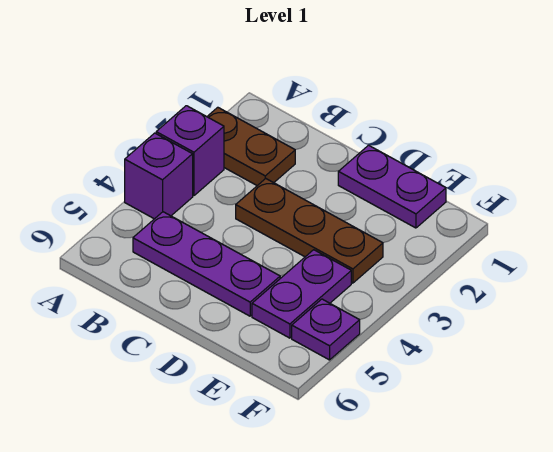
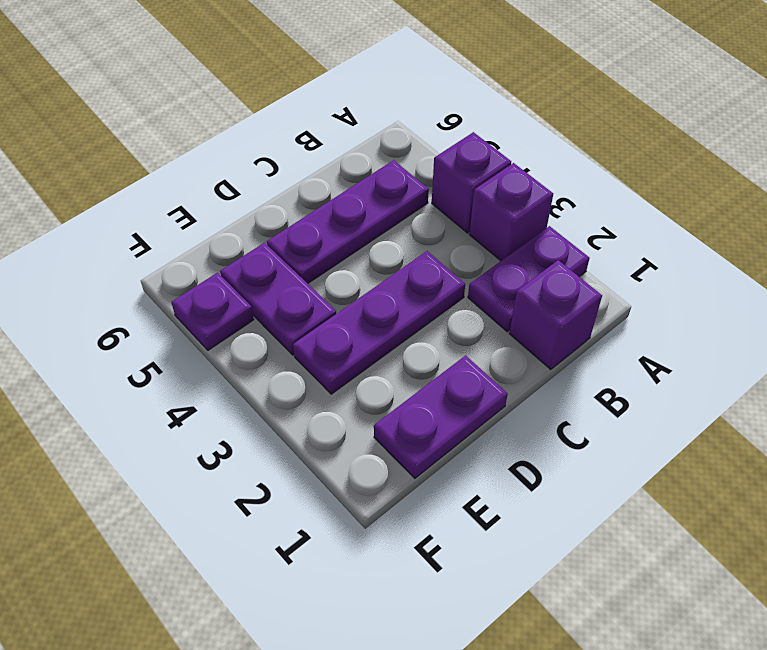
brown 1x2 plate [207,107,295,186] -> purple 1x2 plate [468,226,590,332]
none -> purple 1x1 brick [509,260,602,370]
brown 1x3 plate [236,179,383,283] -> purple 1x3 plate [293,251,465,394]

